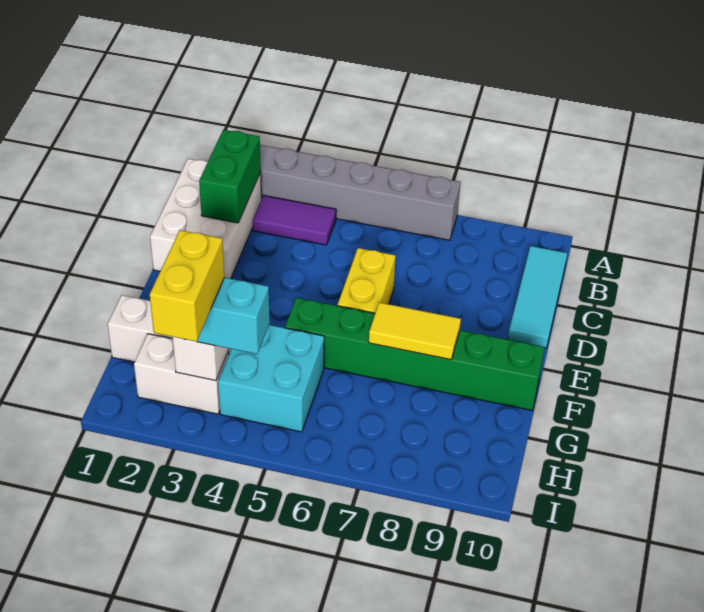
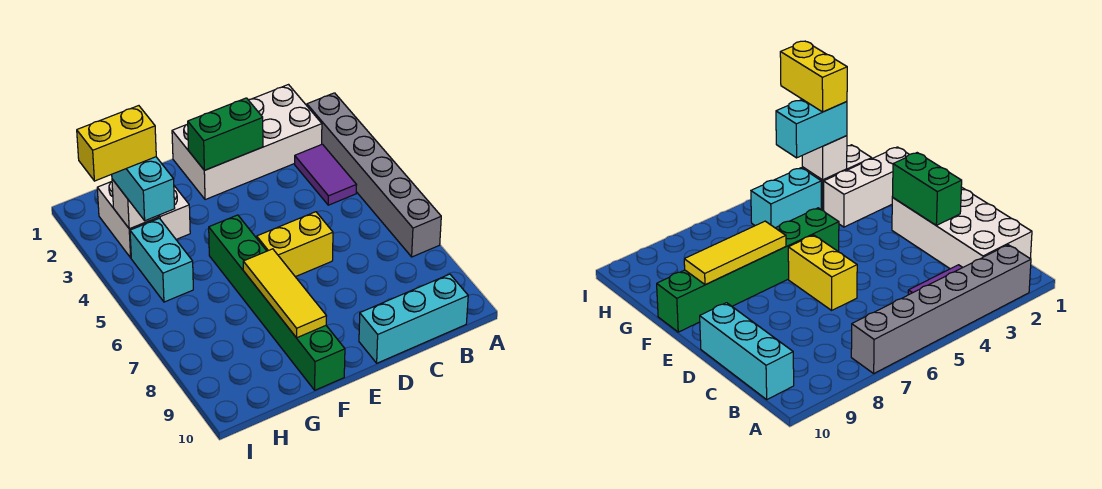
white 2x3 brick [150,159,262,279] -> white 2x4 brick [172,85,322,200]
green 1x2 brick [199,130,261,223] -> green 1x2 brick moved to [188,98,263,170]
cyan 1x3 tile [508,246,567,348] -> cyan 1x3 brick [359,274,468,363]
yellow 1x2 tile [369,302,461,360] -> yellow 1x3 tile [243,249,326,338]
cyan 2x2 brick [218,325,324,432] -> cyan 1x2 brick [130,218,193,302]

